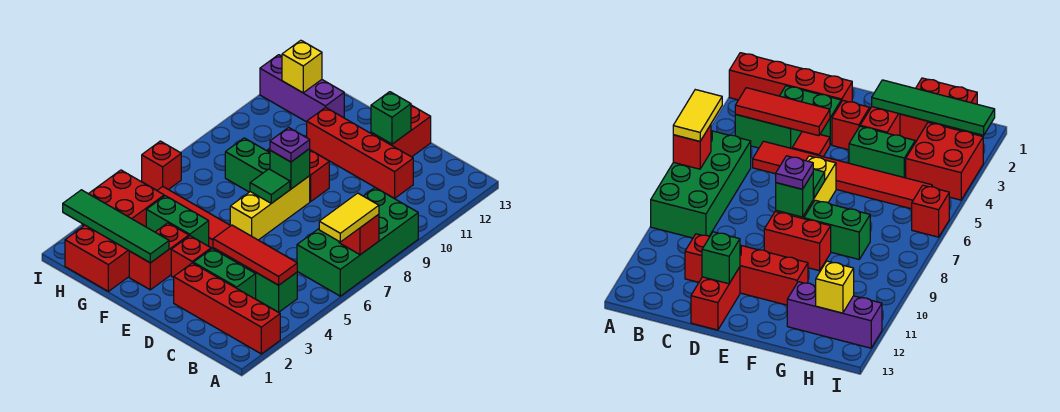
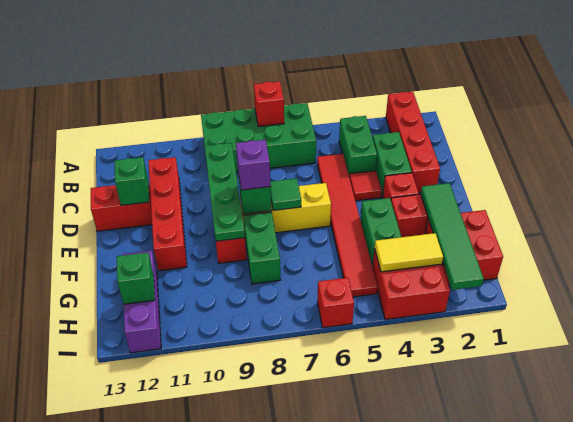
yellow 1x2 tile [319,193,379,242] -> yellow 1x2 tile moved to [375,233,443,272]
red 1x3 tile [213,225,297,285] -> none
none -> green 1x4 plate [205,143,245,241]
purple 1x1 plate [270,127,310,162] -> purple 1x1 brick [236,140,271,190]
yellow 1x1 brick [282,40,322,93] -> green 1x1 brick [117,252,155,304]

